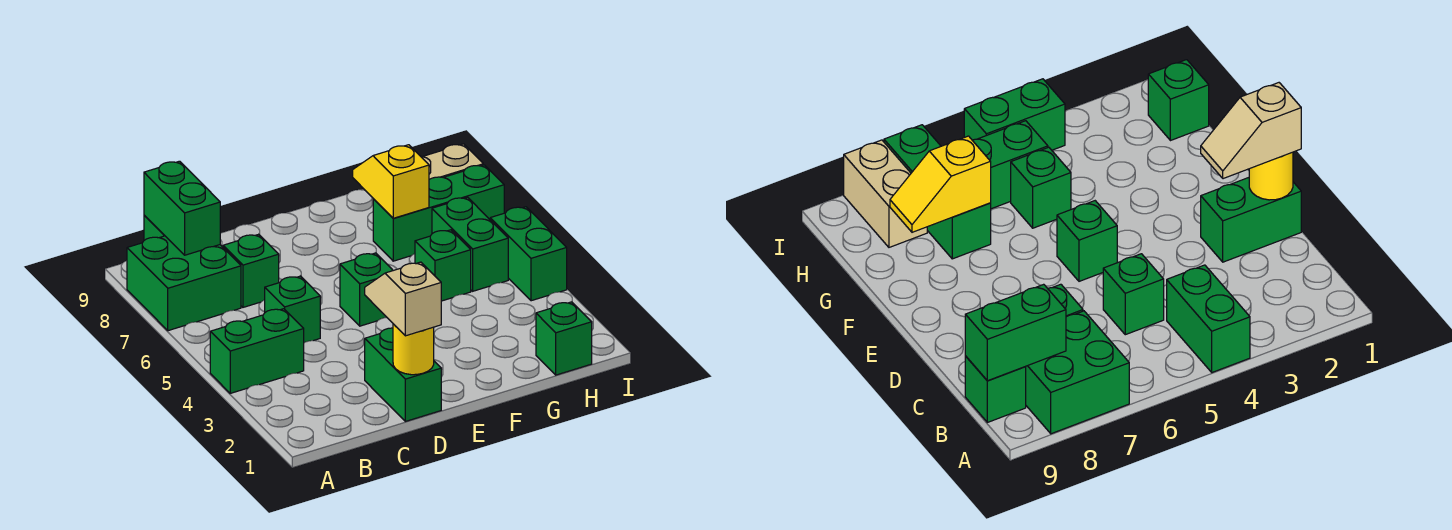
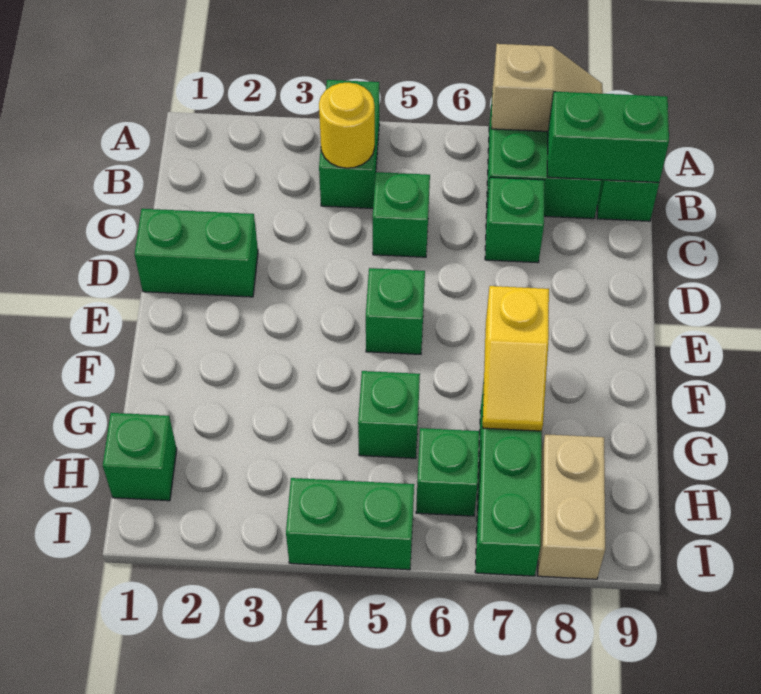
yellow 1x1 round brick [393,324,434,375] -> yellow 1x1 round brick moved to [319,82,375,168]
tan 1x2 slope [365,262,441,336] -> tan 1x2 slope moved to [491,44,603,131]
yellow 1x2 slope [353,145,429,218] -> yellow 1x2 slope turned to [483,286,549,431]
green 1x2 brick [432,197,508,291] -> green 1x1 brick [416,428,479,516]

